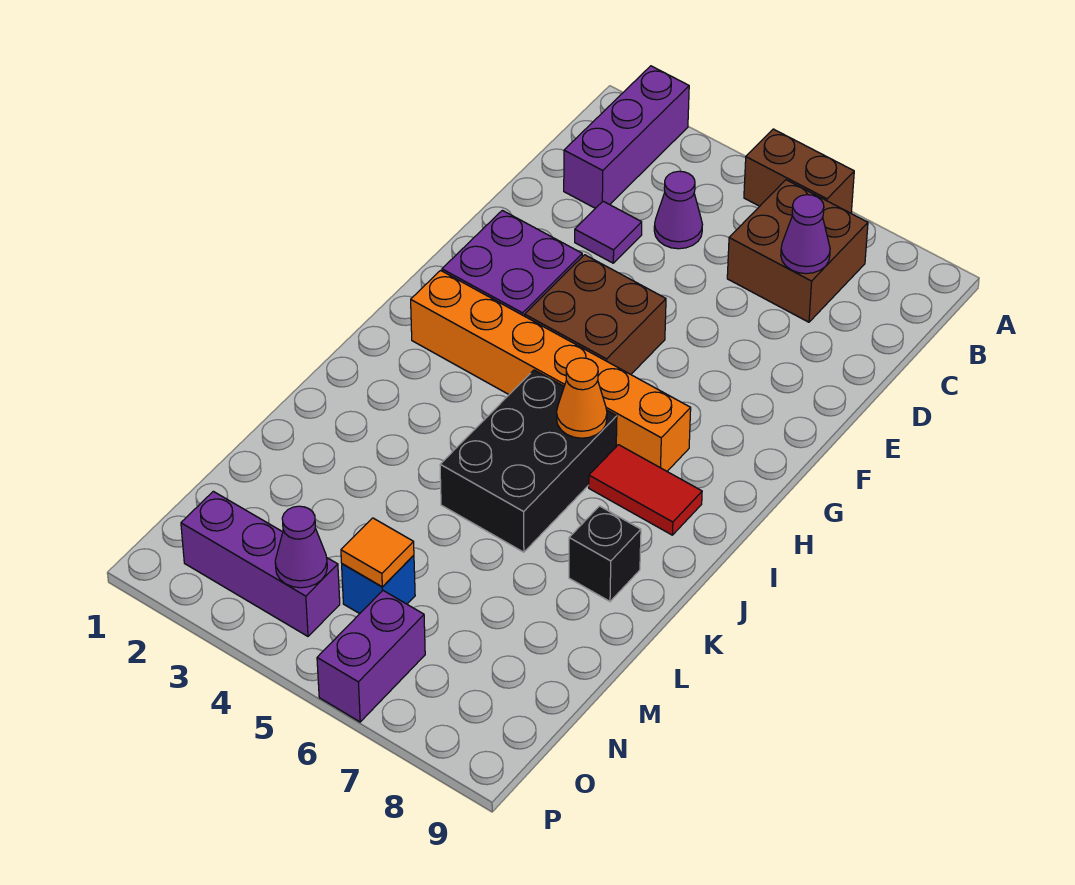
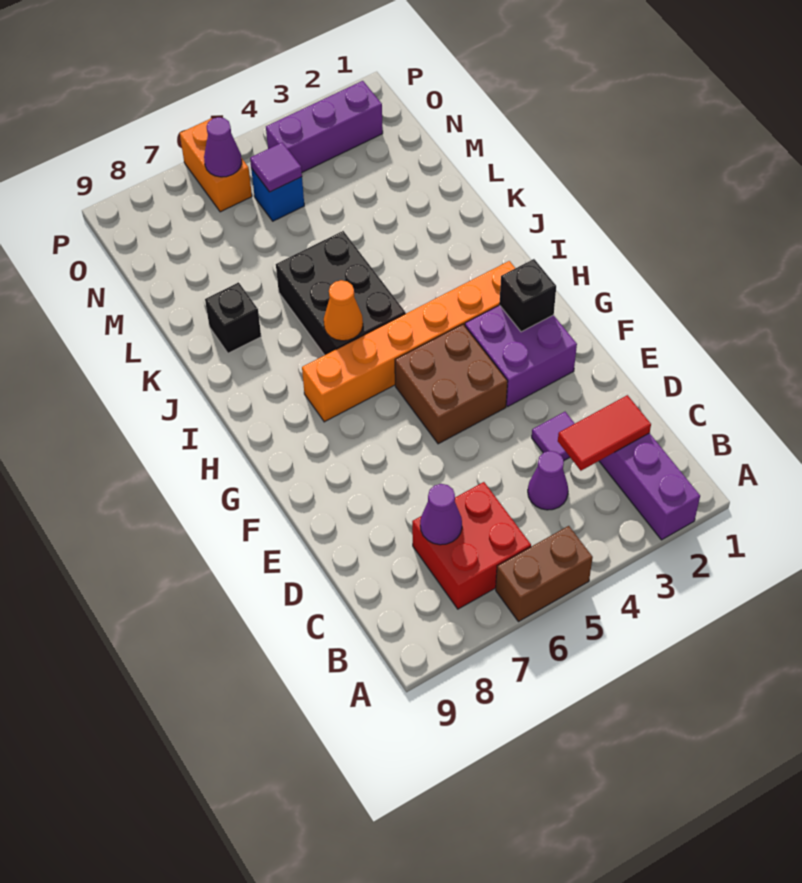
brown 2x2 brick [727,180,868,322] -> red 2x2 brick [412,482,531,609]
none -> black 1x1 brick [499,259,556,332]
red 1x2 tile [589,445,702,535] -> red 1x2 tile moved to [558,395,651,471]
orange 1x1 tile [341,518,414,587] -> purple 1x1 tile [250,142,302,192]
purple 1x1 cone [275,506,327,588] -> purple 1x1 cone moved to [204,117,242,177]
purple 1x2 brick [317,591,425,722] -> orange 1x2 brick [180,118,252,212]

